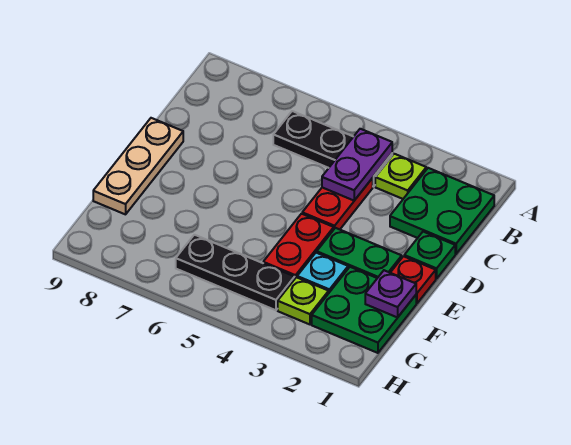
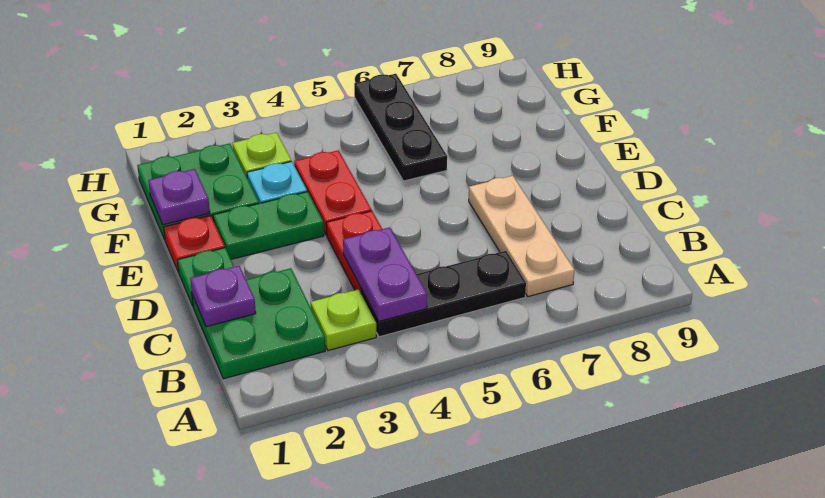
none -> purple 1x1 plate [190,266,256,327]
tan 1x3 plate [93,118,183,214] -> tan 1x3 plate moved to [469,176,574,297]
black 1x3 plate [176,235,295,310] -> black 1x3 plate turned to [354,74,447,181]

